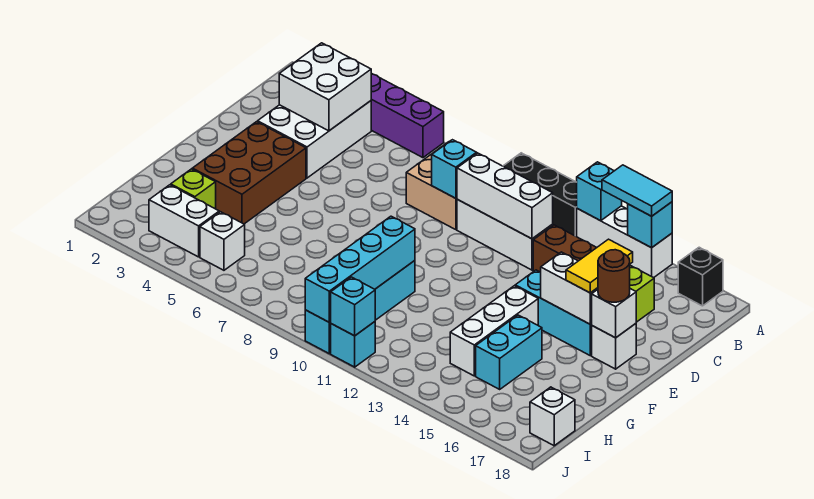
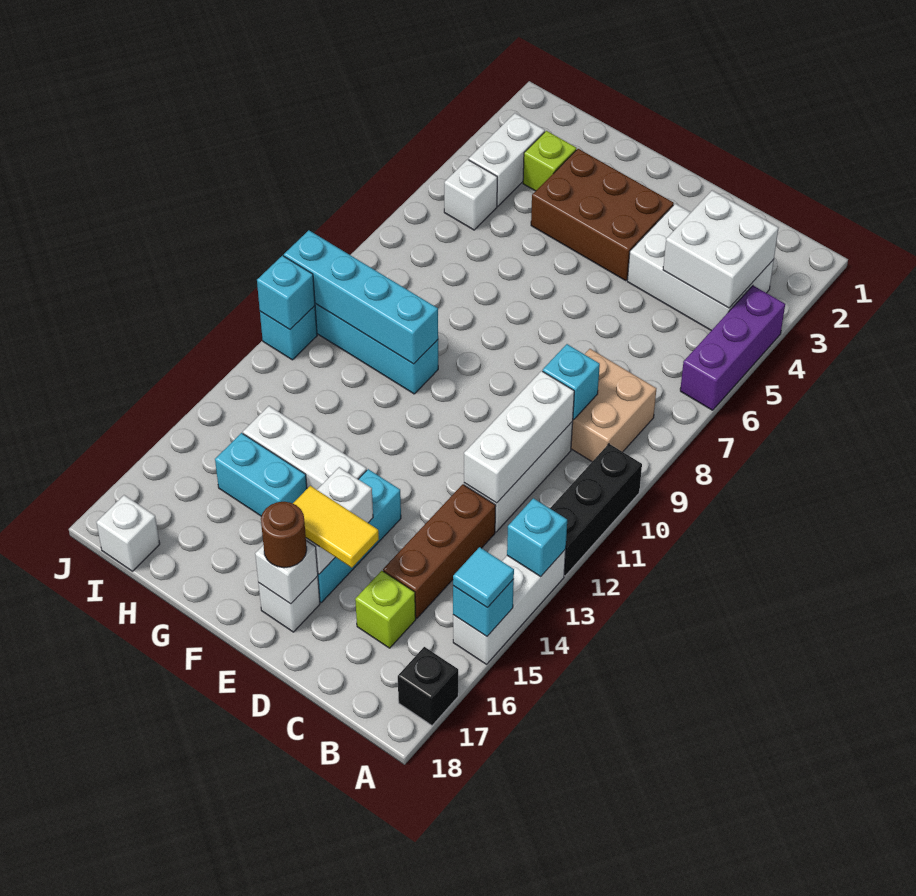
cyan 1x2 tile [602,165,672,216] -> cyan 1x1 tile [453,547,514,608]

